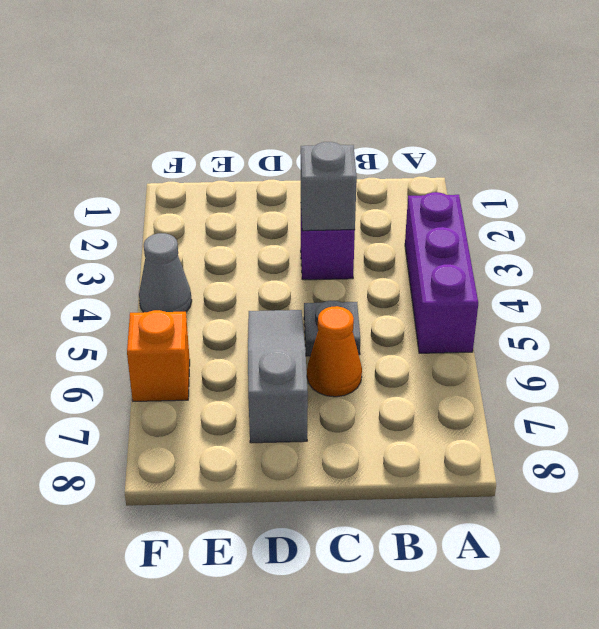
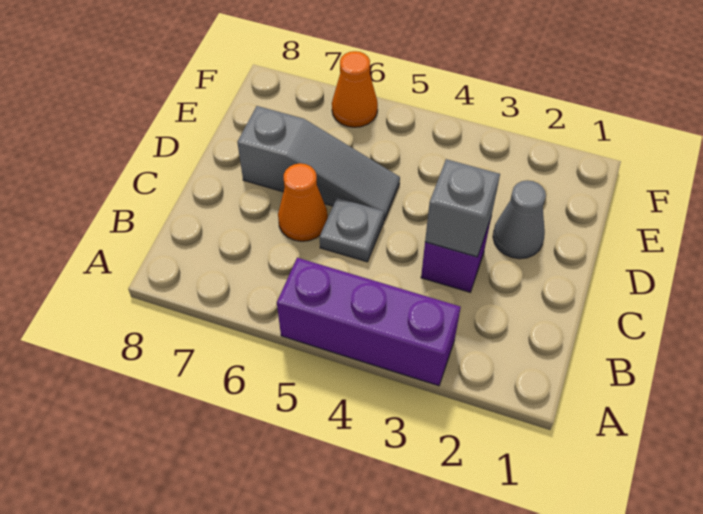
grey 1x1 cone [139,233,192,312] -> grey 1x1 cone moved to [493,180,546,259]
orange 1x1 brick [127,310,190,401] -> orange 1x1 cone [332,51,378,127]

